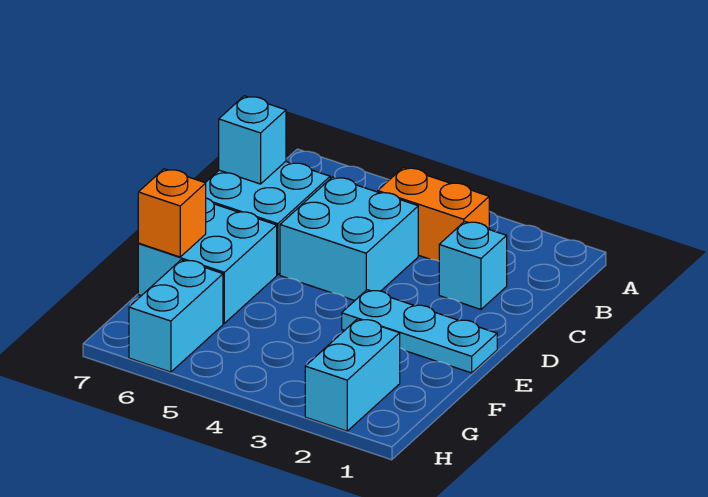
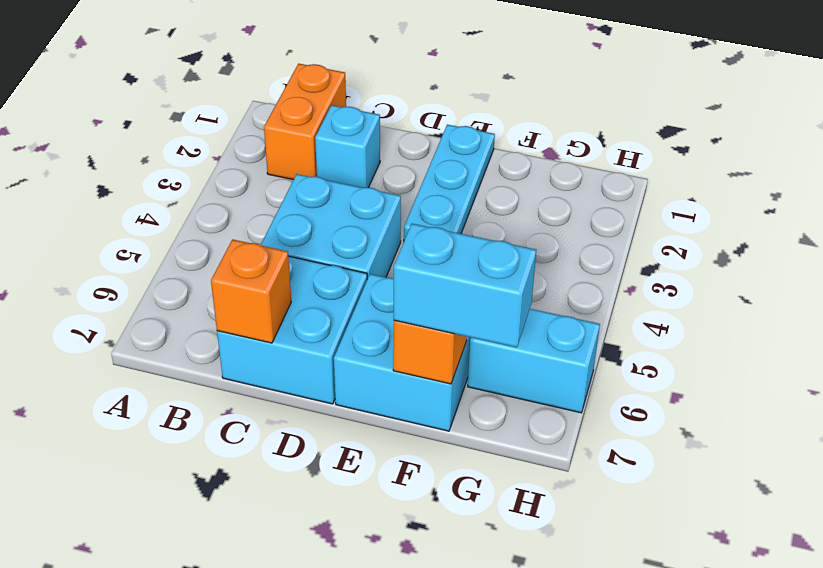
orange 1x2 brick [378,167,489,261] -> orange 1x2 brick moved to [264,64,346,180]
cyan 1x1 brick [219,96,286,184] -> orange 1x1 brick [211,239,291,343]
cyan 1x2 brick [305,319,400,431] -> cyan 1x2 brick moved to [394,224,536,347]

